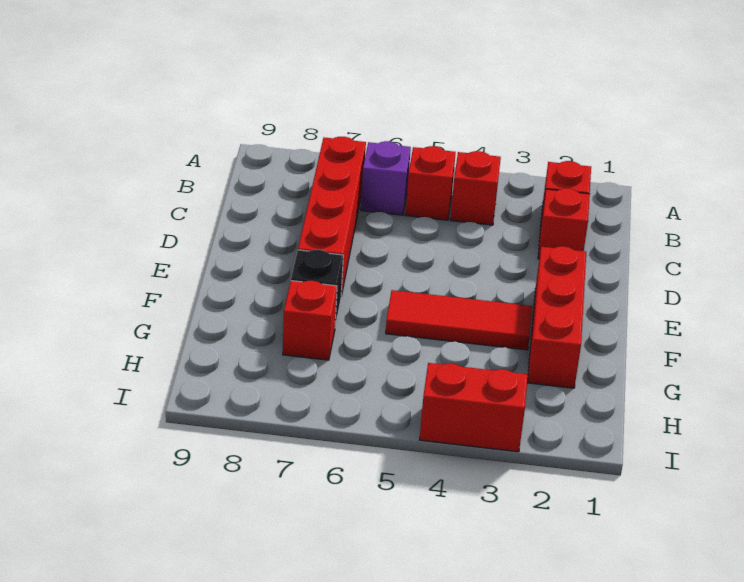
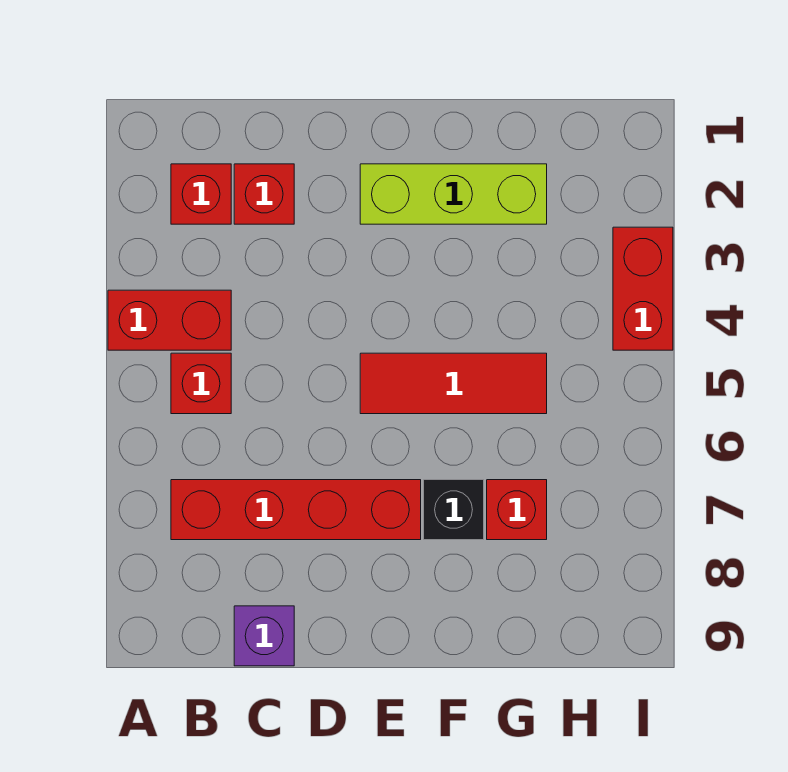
red 1x1 brick [450,151,501,225] -> red 1x2 brick [108,290,231,350]
purple 1x1 brick [361,141,411,215] -> purple 1x1 brick moved to [234,606,294,666]
red 1x3 brick [527,246,586,388] -> lime 1x3 brick [360,164,547,224]
red 1x3 tile [386,290,532,350] -> red 1x3 tile turned to [360,353,547,414]

